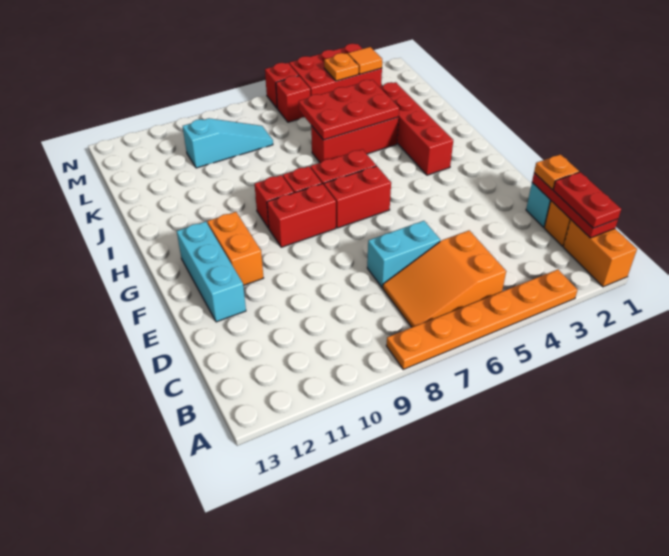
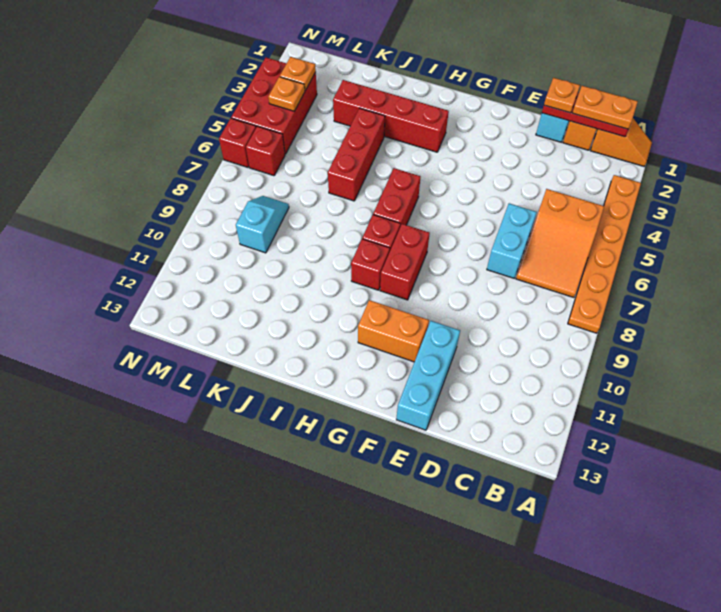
orange 1x2 brick [563,220,637,287] -> orange 1x2 slope [590,119,652,166]
red 1x2 plate [553,172,621,228] -> orange 1x2 plate [572,86,638,129]
cyan 1x3 brick [177,221,246,322] -> cyan 1x3 brick turned to [396,321,460,430]
red 1x2 brick [324,166,391,228] -> none
red 2x3 plate [299,80,399,140] -> none
cyan 1x3 slope [183,118,273,168] -> cyan 1x2 slope [236,196,289,253]
orange 1x1 tile [348,47,382,74] -> orange 1x1 plate [280,57,316,90]

